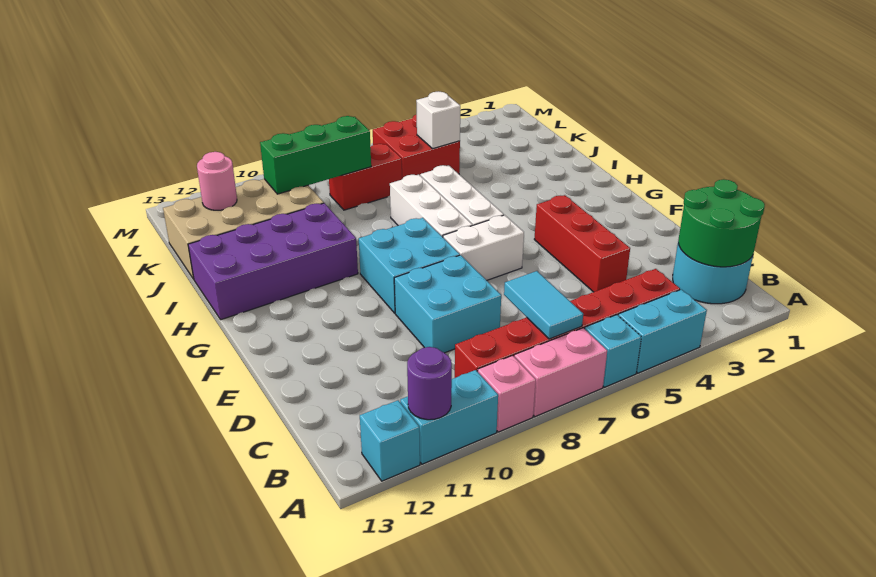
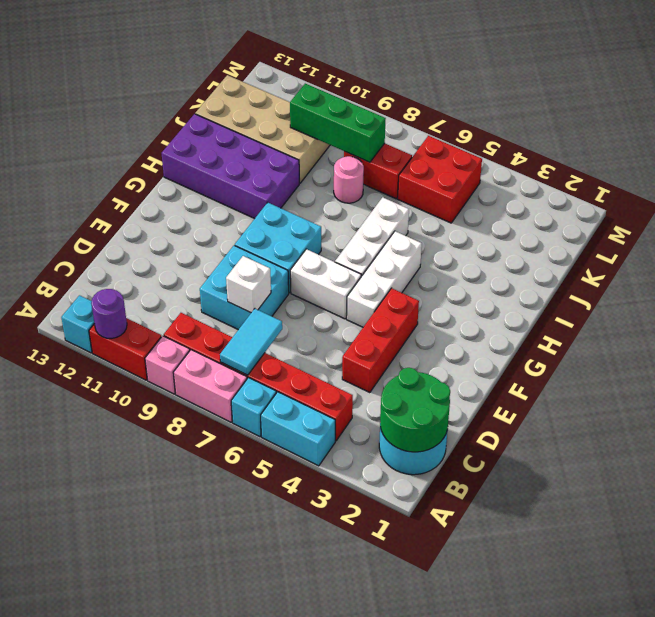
cyan 1x2 brick [400,370,498,464] -> red 1x2 brick [89,318,161,380]
white 1x3 brick [390,175,473,237] -> white 1x3 brick moved to [347,231,422,327]
white 1x1 brick [416,91,460,149] -> white 1x1 brick moved to [226,256,271,313]
pink 1x1 round brick [197,152,237,210] -> pink 1x1 round brick moved to [334,156,364,203]

